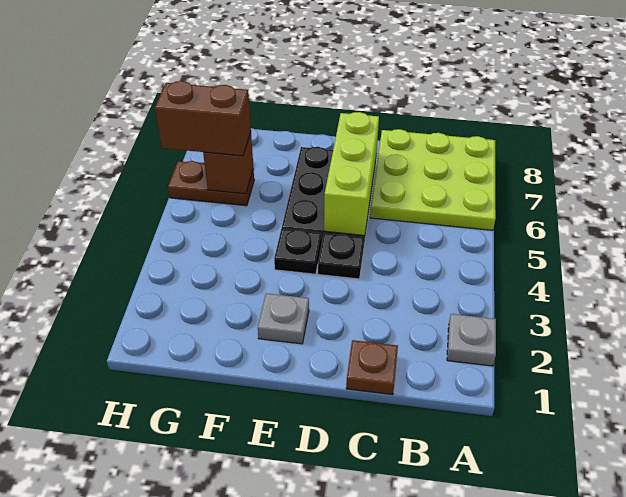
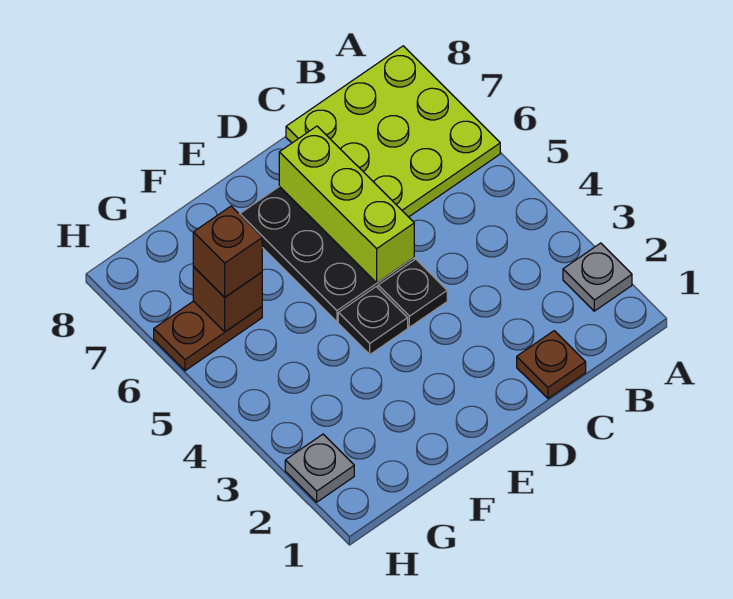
grey 1x1 plate [258,293,309,344] -> grey 1x1 plate moved to [285,434,354,502]
brown 1x2 brick [155,81,251,156] -> brown 1x1 brick [193,206,262,297]

